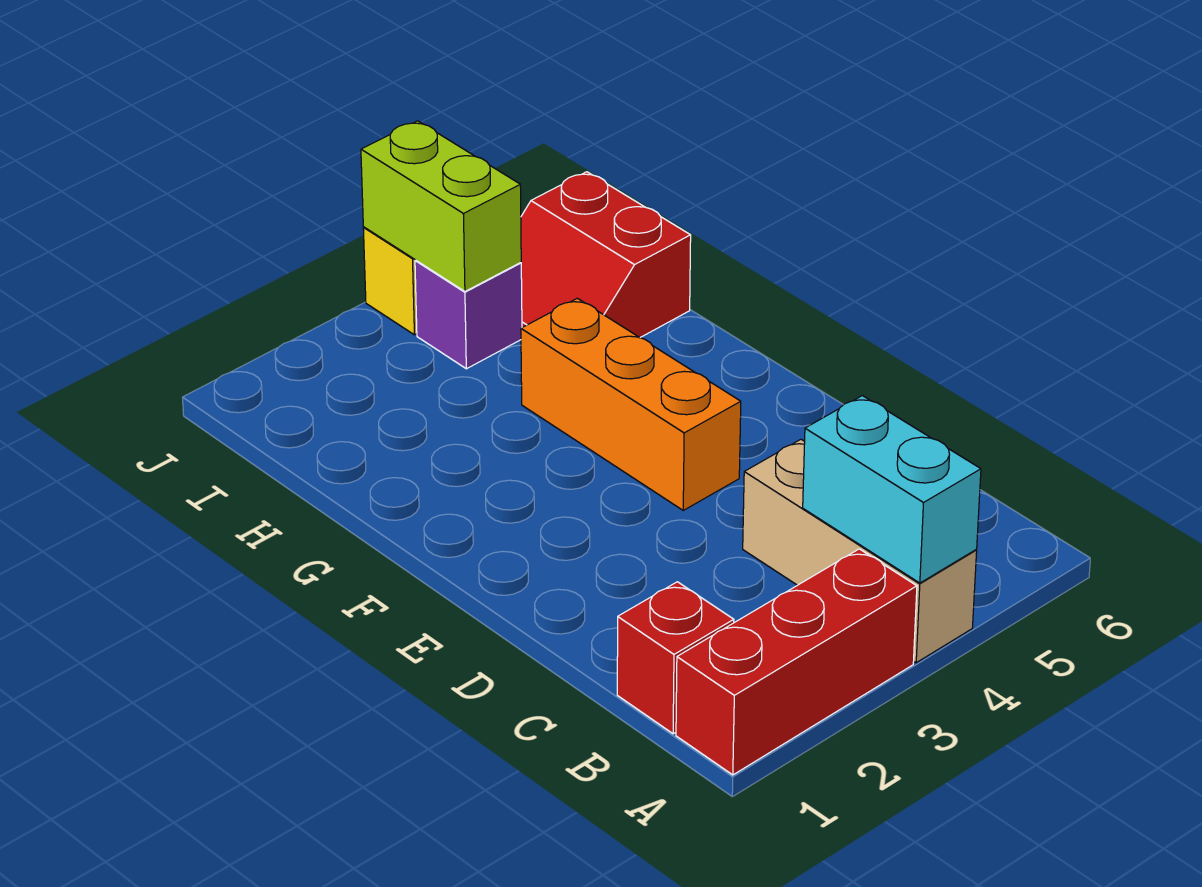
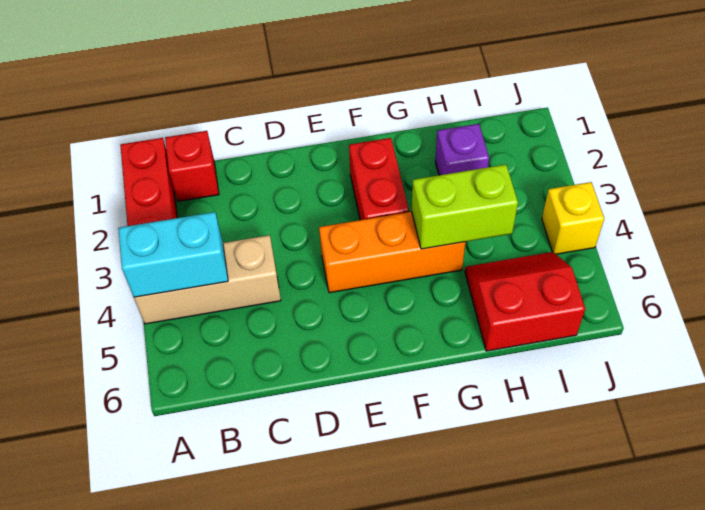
none -> red 1x2 brick [349,138,409,220]
purple 1x1 brick [415,260,522,369] -> purple 1x1 brick moved to [435,124,489,175]
lime 1x2 brick [361,121,521,291] -> lime 1x2 brick moved to [412,165,518,249]

